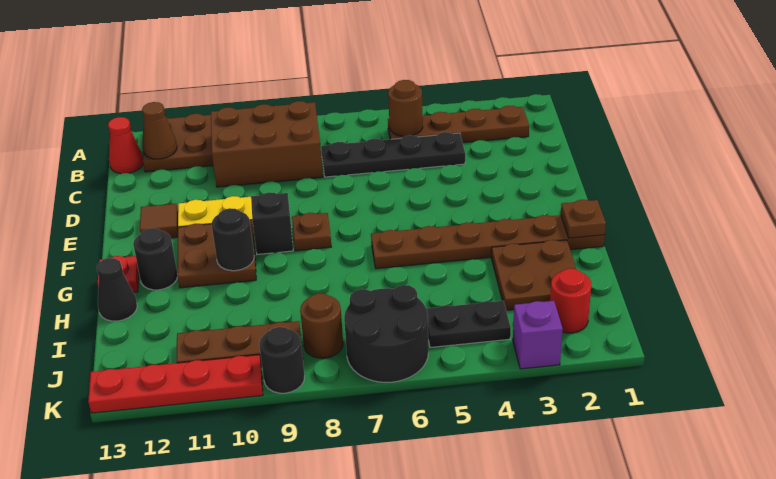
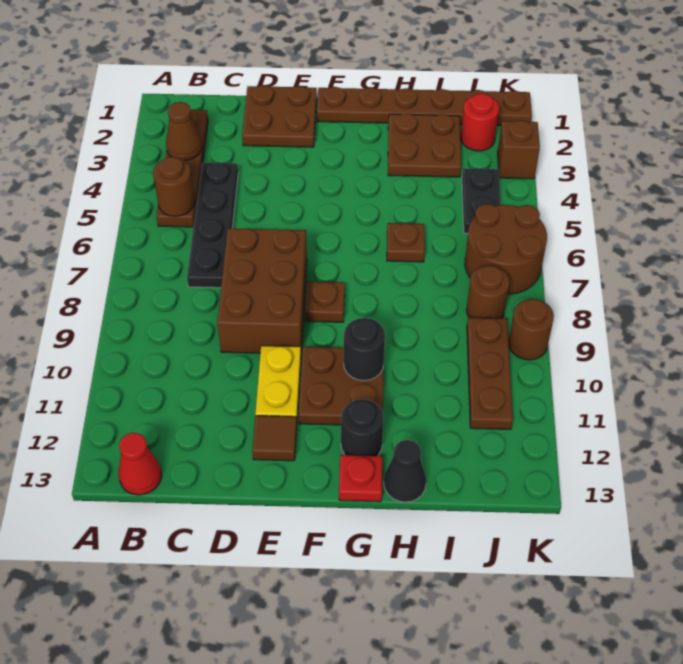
brown 2x2 plate [143,114,213,172] -> brown 2x2 plate moved to [242,85,317,147]
brown 2x3 brick [211,101,323,187] -> brown 2x3 brick moved to [217,228,307,353]
brown 1x1 cone [142,102,177,159] -> brown 1x1 cone moved to [166,102,202,160]
black 1x1 brick [251,192,293,254] -> none
brown 1x6 plate [371,215,605,269] -> brown 1x6 plate turned to [317,87,532,126]
brown 1x1 plate [561,200,606,238] -> brown 1x1 plate moved to [387,223,425,262]
black 2x2 round brick [344,285,428,382] -> brown 2x2 round brick [465,204,547,294]
purple 1x1 brick [513,301,563,369] -> brown 1x1 brick [498,121,540,179]
black 1x1 round brick [259,327,305,393] -> brown 1x1 round brick [509,299,554,360]
red 1x4 plate [88,355,263,413] -> none

